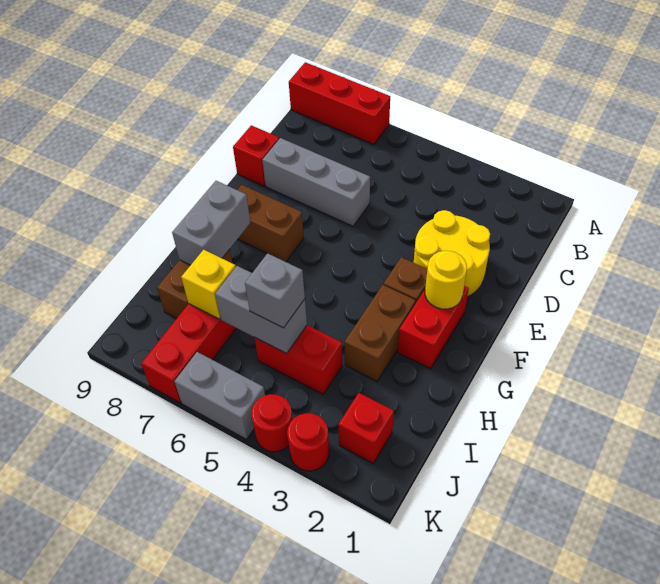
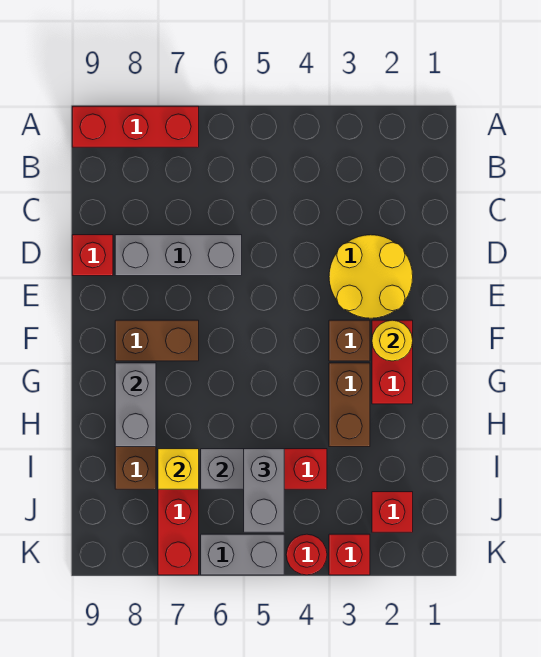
grey 1x1 brick [245,253,305,328] -> grey 1x2 brick [244,449,284,532]
red 1x1 round brick [287,413,329,471] -> red 1x1 brick [329,534,370,575]

